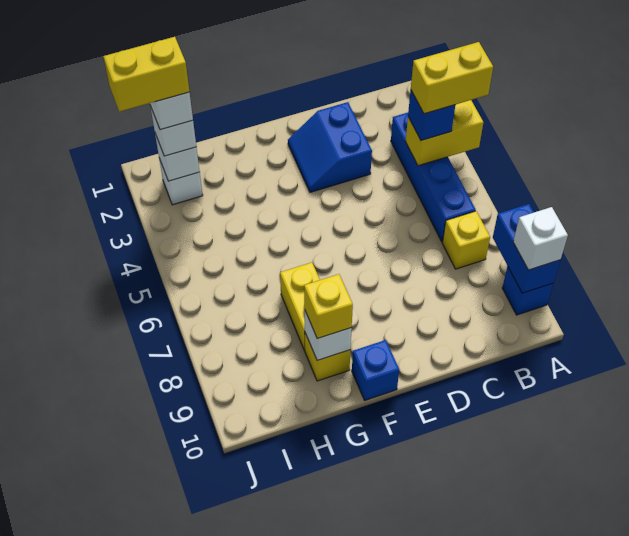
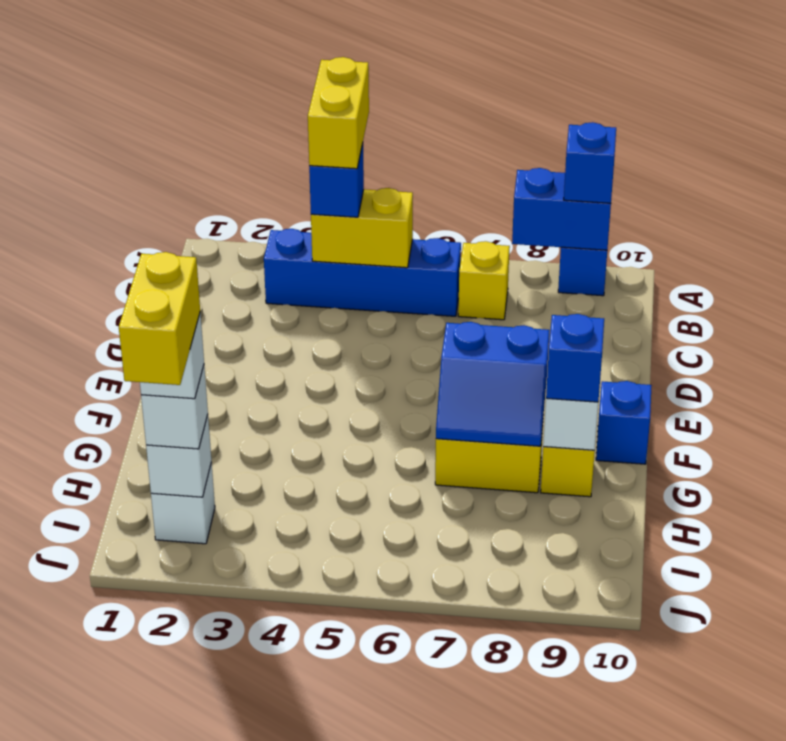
yellow 1x2 brick [406,100,483,166] -> yellow 1x2 brick turned to [311,188,413,268]
white 1x1 brick [513,207,568,270] -> blue 1x1 brick [564,122,616,203]
blue 2x2 slope [288,102,372,192] -> blue 2x2 slope moved to [436,322,549,446]
yellow 1x1 brick [304,274,353,338] -> blue 1x1 brick [546,314,604,402]

